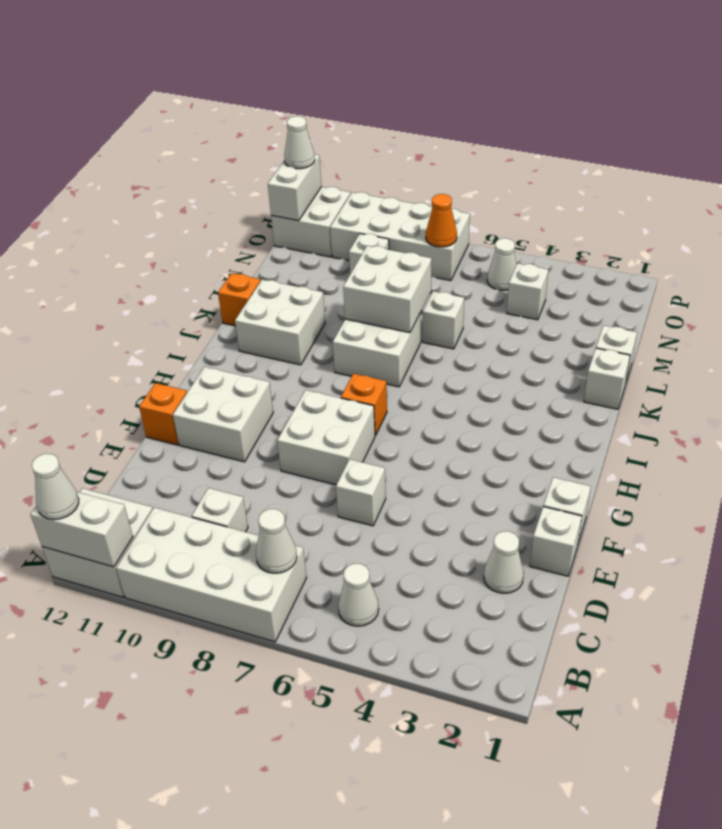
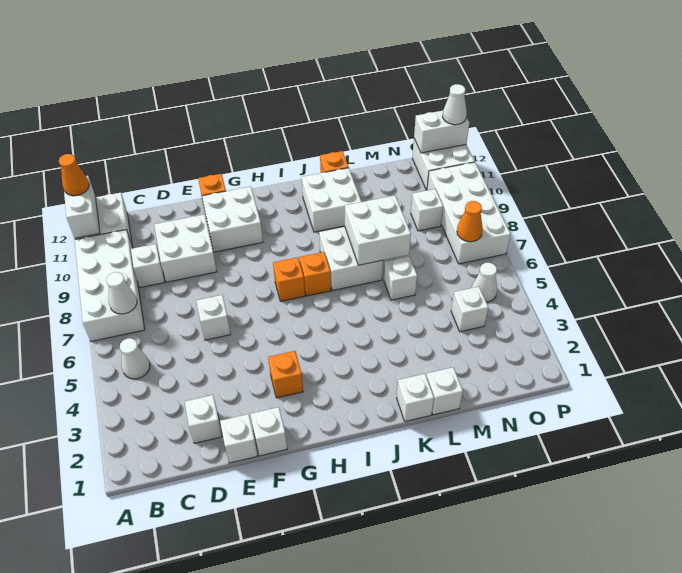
white 1x1 cone [32,454,79,520] -> orange 1x1 cone [59,154,89,196]
white 1x1 cone [484,531,524,593] -> white 1x1 brick [185,395,222,443]
white 2x2 brick [277,390,375,485] -> white 2x2 brick moved to [154,214,217,282]
none -> orange 1x1 brick [268,351,303,398]
none -> orange 1x1 brick [299,252,331,296]

